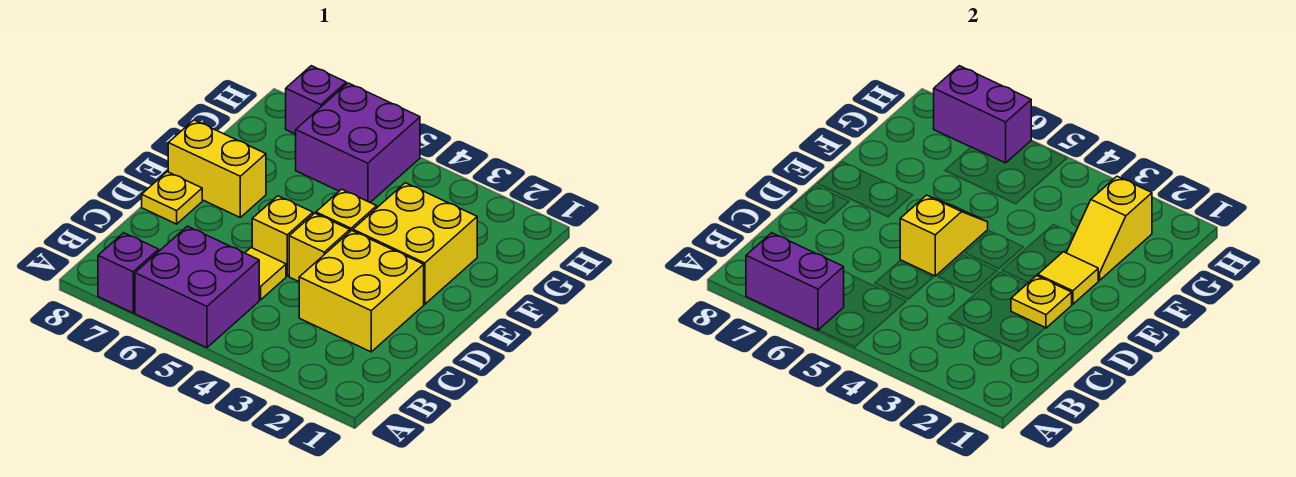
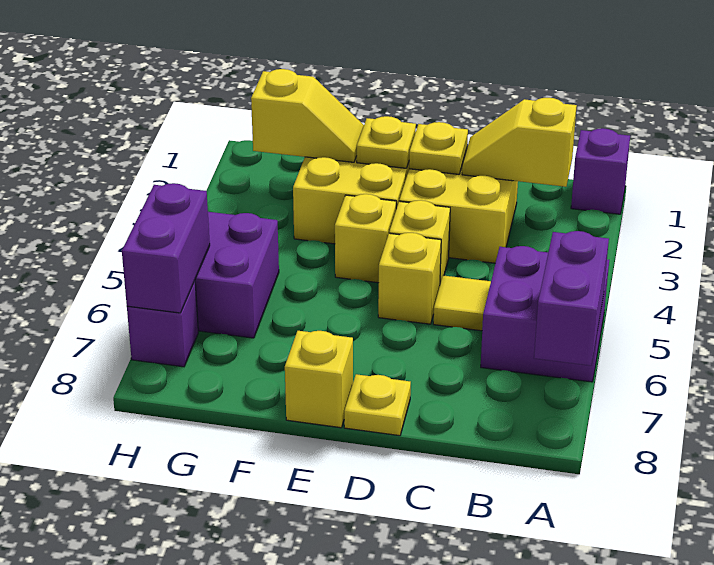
purple 1x1 brick [98,233,159,313] -> purple 1x1 brick moved to [571,128,630,214]
yellow 1x2 slope [900,195,988,276] -> yellow 1x2 slope moved to [462,98,577,187]
yellow 1x1 tile [1038,252,1098,304] -> yellow 1x1 plate [357,116,416,168]
yellow 1x2 brick [168,120,266,217] -> yellow 1x1 brick [285,331,353,428]

